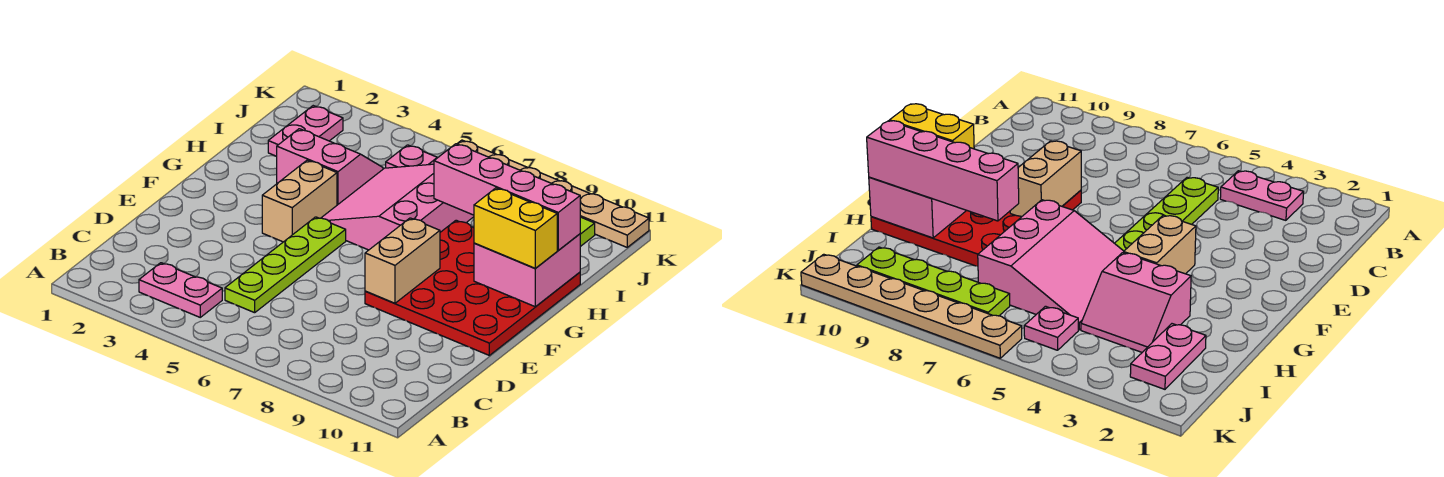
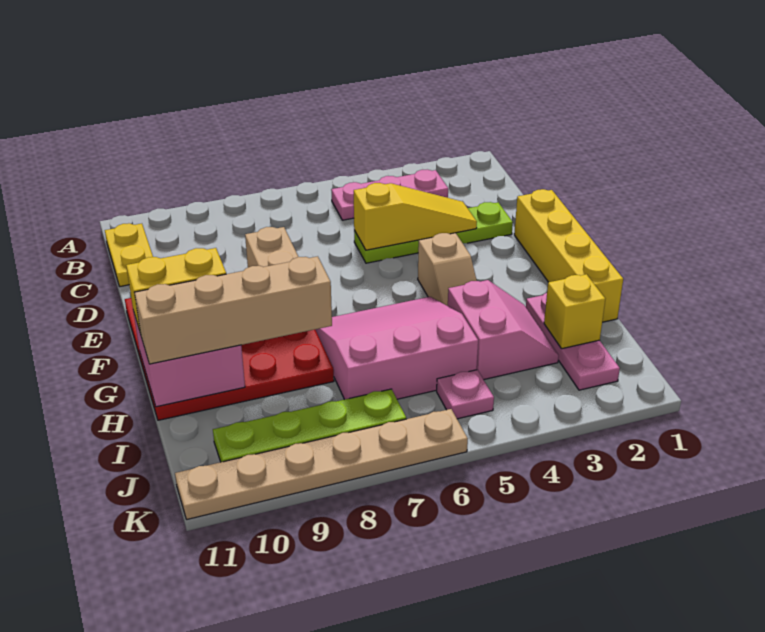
pink 1x2 plate [139,263,222,317] -> pink 1x3 plate [331,169,448,220]
none -> yellow 1x2 plate [105,223,153,286]
lime 1x4 plate [225,217,346,313] -> lime 1x4 plate turned to [354,202,513,263]
none -> yellow 1x3 slope [354,183,477,250]
none -> yellow 1x4 brick [514,189,623,322]
tan 1x2 brick [262,160,337,242] -> tan 1x2 slope [418,233,477,306]
pink 3x3 slope [322,164,474,250] -> pink 3x3 slope turned to [315,297,478,399]
pink 2x2 slope [277,129,383,205] -> pink 2x2 slope turned to [448,280,559,380]
pink 1x4 brick [434,144,580,250] -> tan 1x4 brick [134,256,332,364]
pink 1x2 plate [268,106,343,156] -> pink 1x3 plate [526,293,620,390]
none -> yellow 1x1 brick [544,274,605,349]

